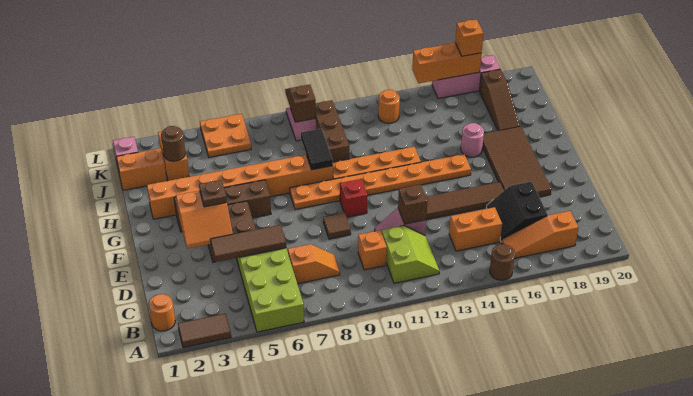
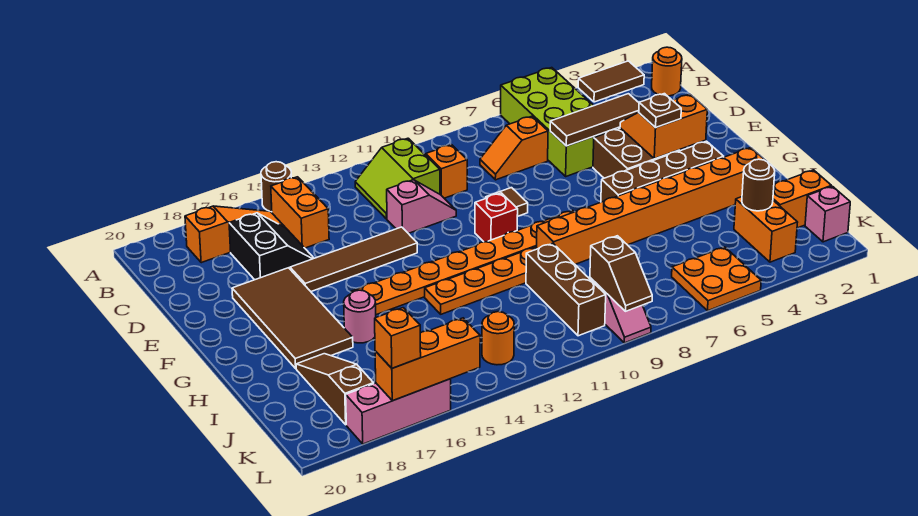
orange 1x2 brick [449,207,502,251] -> orange 1x2 brick turned to [271,177,329,248]
brown 1x1 brick [398,184,427,224] -> none
black 1x2 tile [301,129,333,170] -> none

